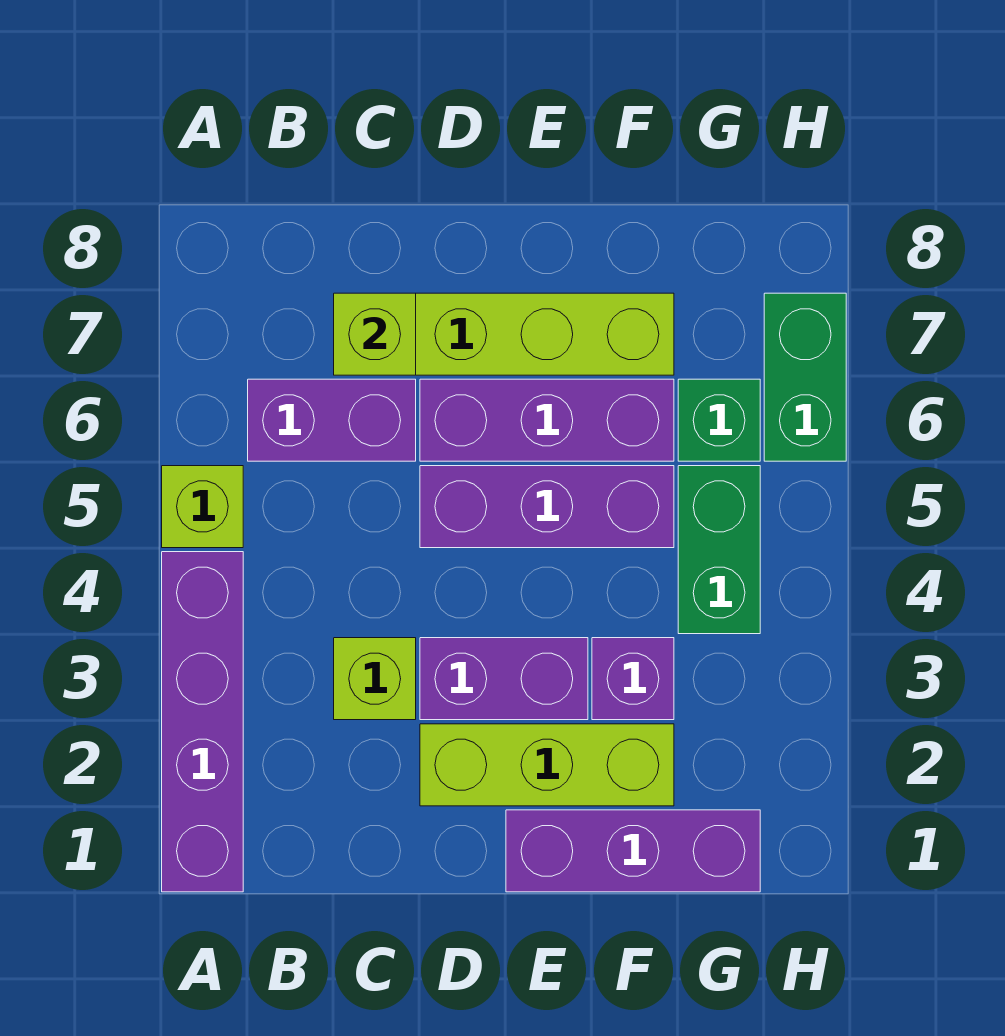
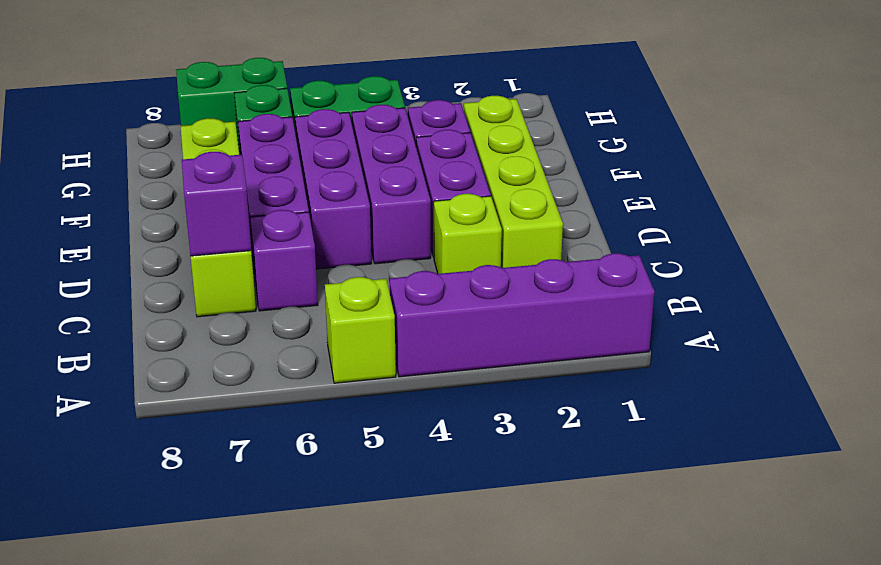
purple 1x2 brick [248,379,416,461] -> purple 1x1 brick [250,210,318,311]
lime 1x1 brick [334,293,416,375] -> purple 1x1 brick [182,152,251,256]
lime 1x3 brick [420,724,674,806] -> lime 1x4 brick [464,96,563,268]
purple 1x3 brick [506,810,760,892] -> purple 1x3 brick moved to [352,105,431,264]

